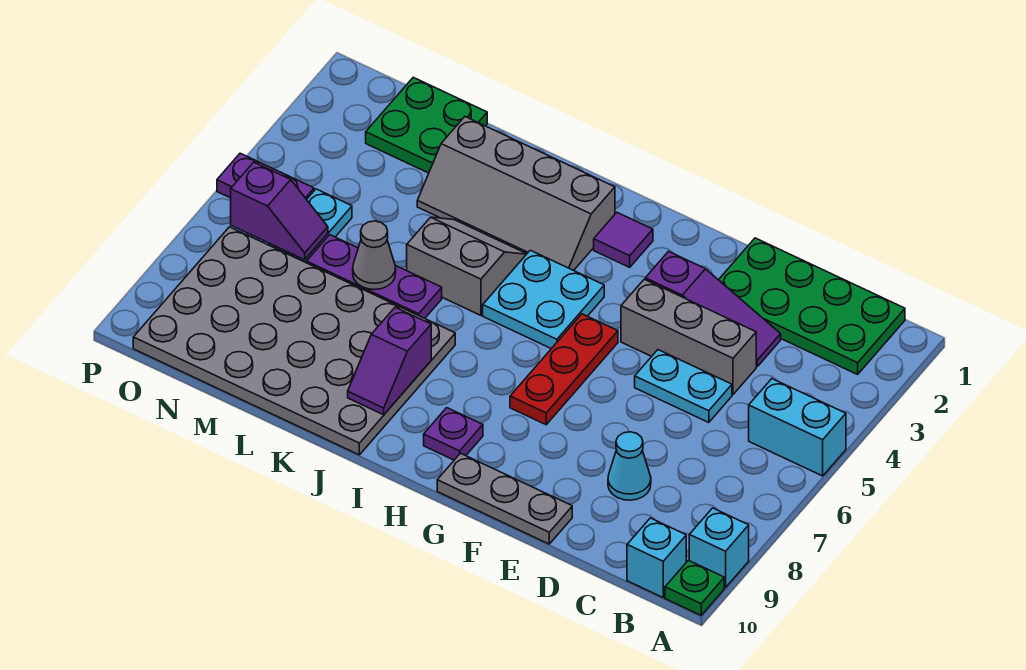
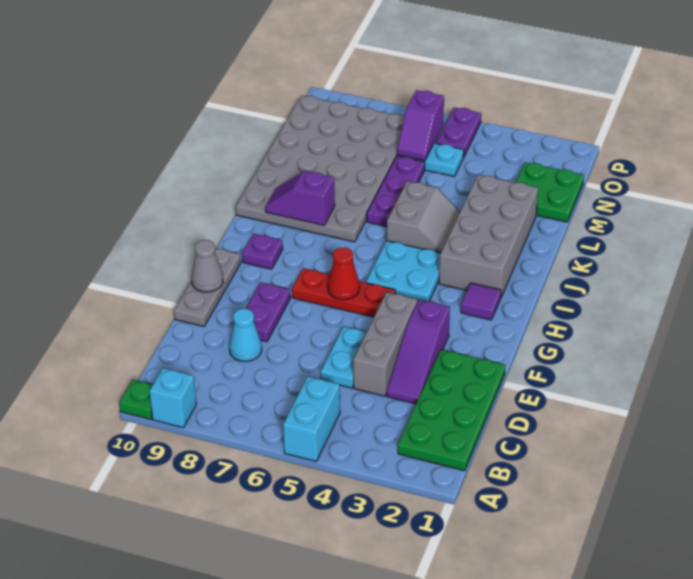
cyan 1x1 brick [627,518,686,597] -> none
none -> purple 1x2 plate [246,283,290,342]
none -> red 1x1 cone [328,248,360,300]
grey 2x4 slope [417,117,615,271] -> grey 2x4 brick [439,175,538,297]
grey 1x1 cone [353,221,396,290] -> grey 1x1 cone moved to [191,240,223,292]

